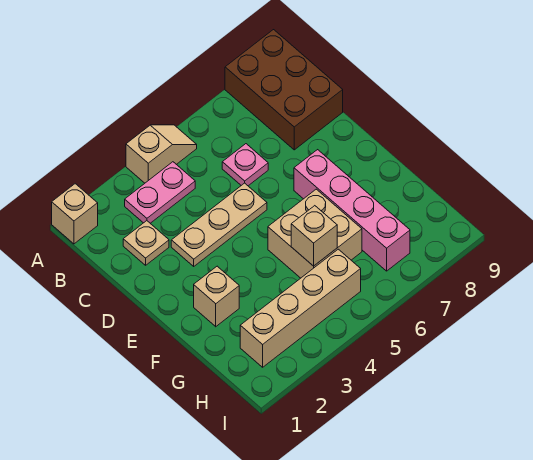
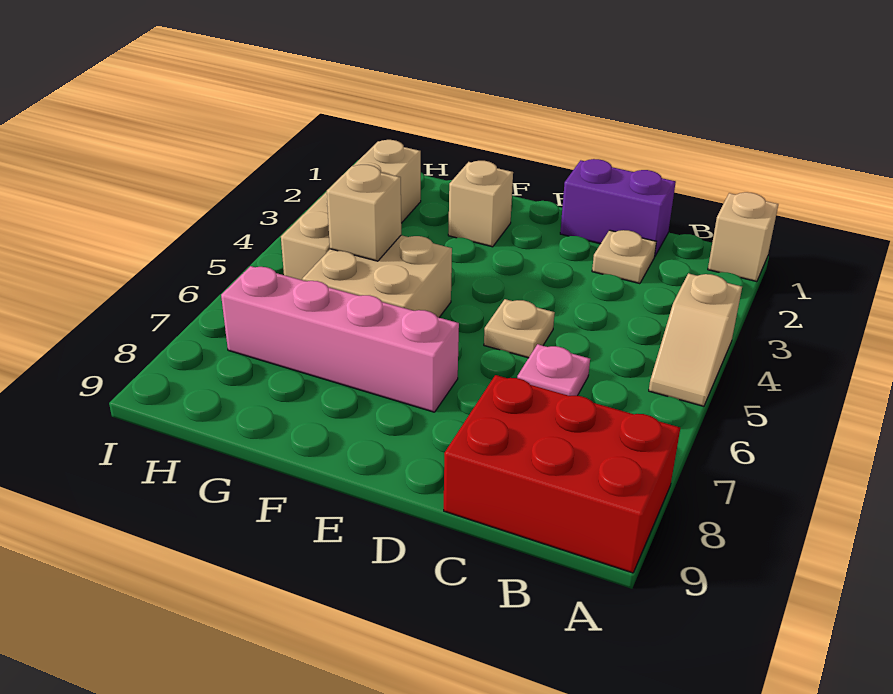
brown 2x3 brick [225,30,343,150] -> red 2x3 brick [444,375,680,573]
pink 1x2 plate [125,162,195,223] -> none
none -> purple 1x2 brick [560,159,676,257]
tan 1x3 plate [171,183,267,266] -> tan 1x1 plate [484,299,555,358]

